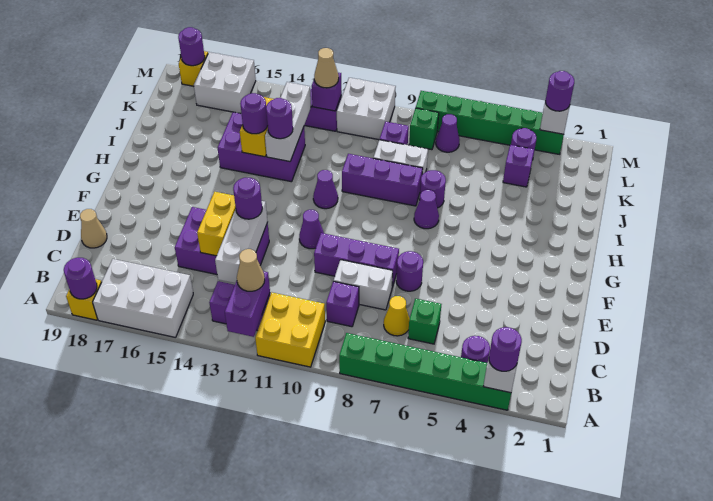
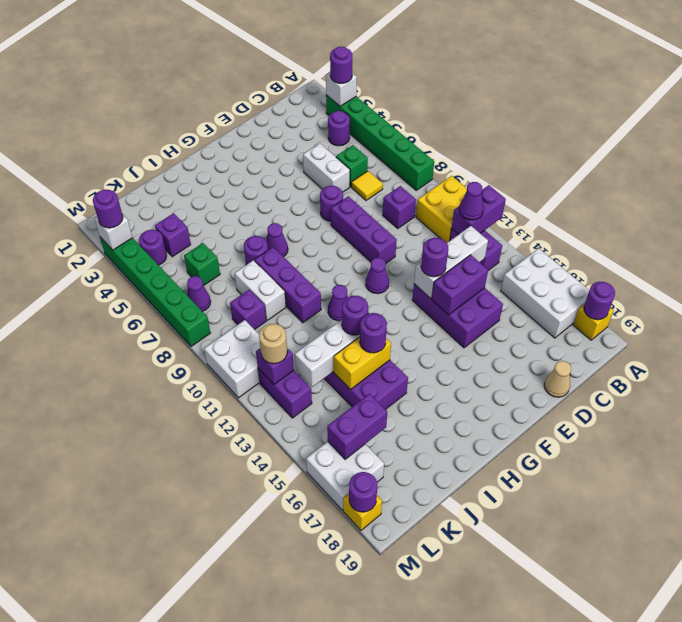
tan 1x1 cone [237,249,265,291] -> purple 1x1 cone [459,182,484,220]
yellow 1x1 cone [384,296,410,336] -> yellow 1x1 tile [351,171,383,200]
white 1x2 brick [334,260,393,310] -> white 1x2 brick moved to [303,143,350,192]
yellow 1x2 brick [197,192,236,256] -> purple 1x2 brick [432,255,488,315]
none -> purple 1x2 brick [327,394,387,459]
green 1x1 brick [409,108,439,150] -> green 1x1 brick moved to [184,243,220,286]
tan 1x1 cone [314,48,339,88] -> tan 1x1 round brick [259,324,287,364]

